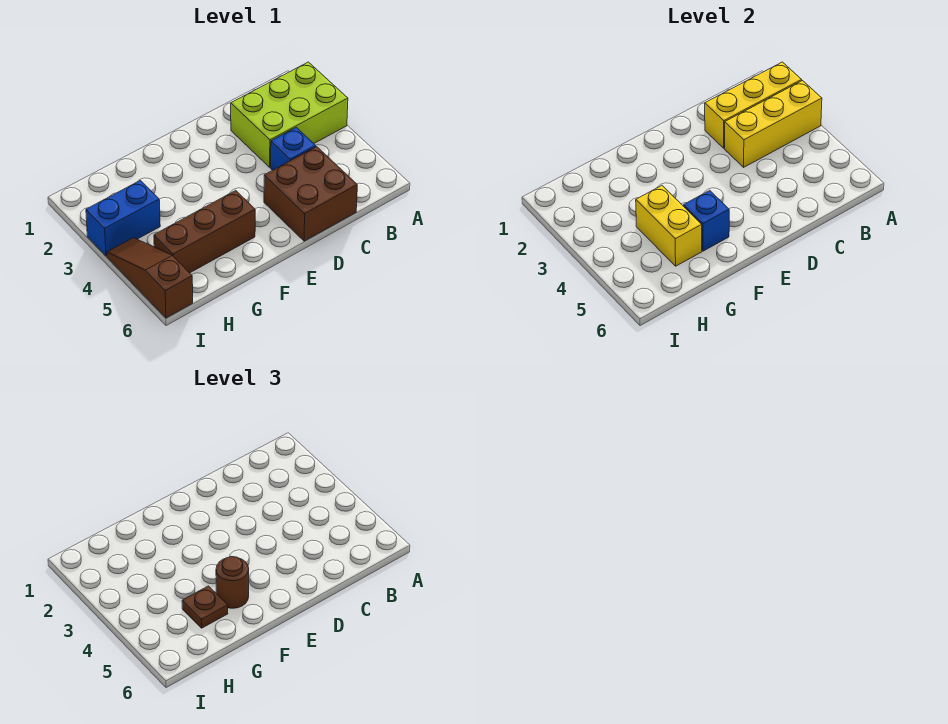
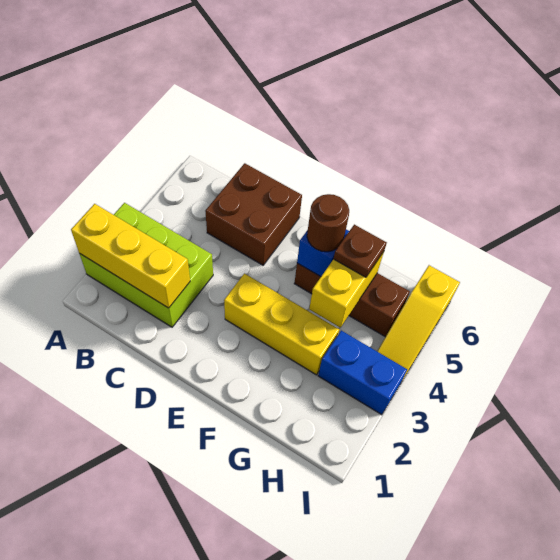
yellow 1x3 brick [725,81,822,167] -> yellow 1x3 brick moved to [224,274,339,375]
blue 1x1 brick [271,127,316,170] -> none
brown 1x3 slope [107,238,193,318] -> yellow 1x3 slope [377,265,460,381]

